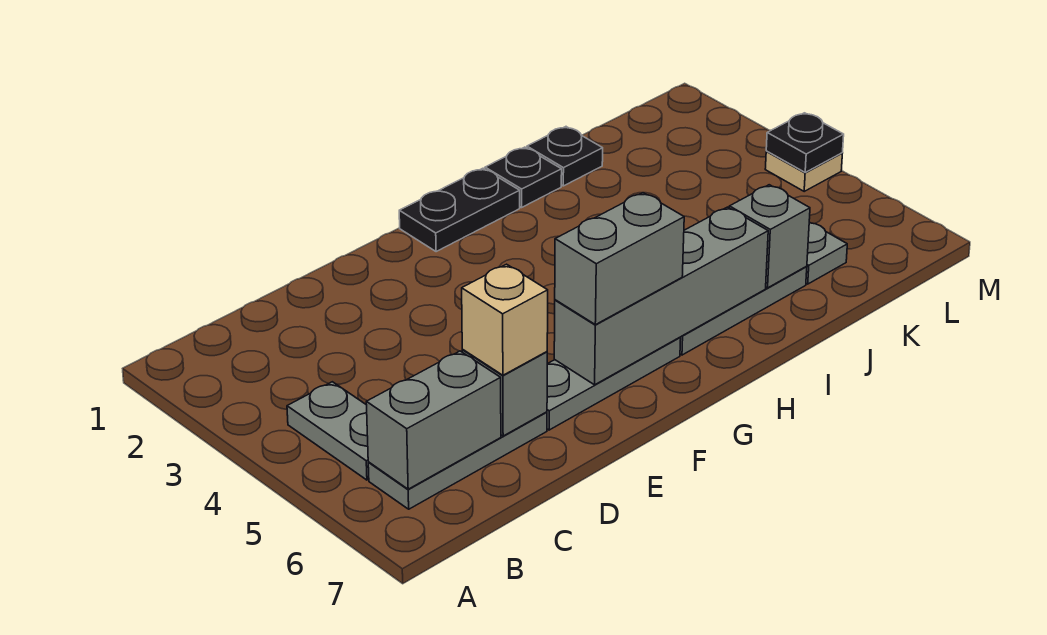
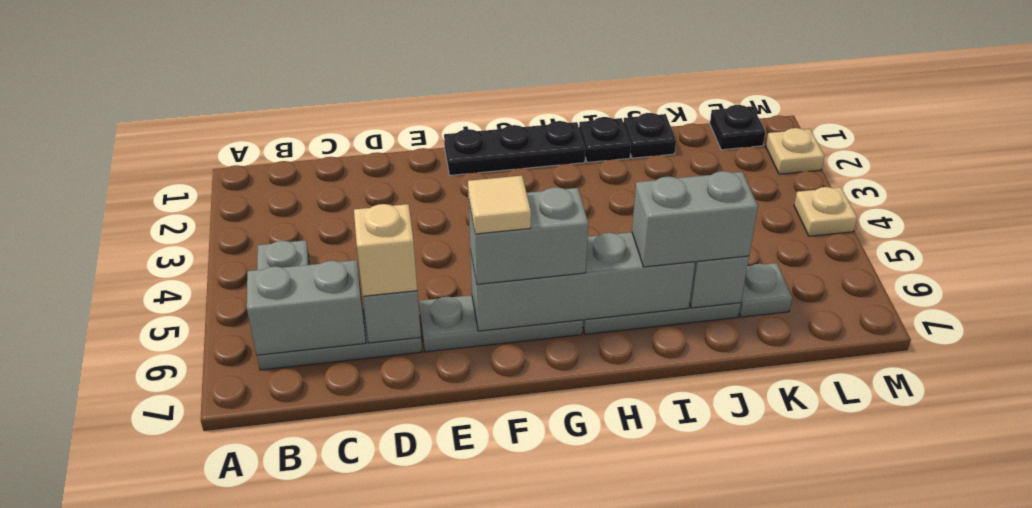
none -> tan 1x1 tile [468,176,531,234]
black 1x2 plate [399,168,520,252] -> black 1x3 plate [444,121,585,175]
none -> grey 1x2 brick [632,171,758,267]
none -> tan 1x1 plate [766,128,824,174]
black 1x1 plate [766,113,844,172] -> black 1x1 plate moved to [710,105,765,150]

